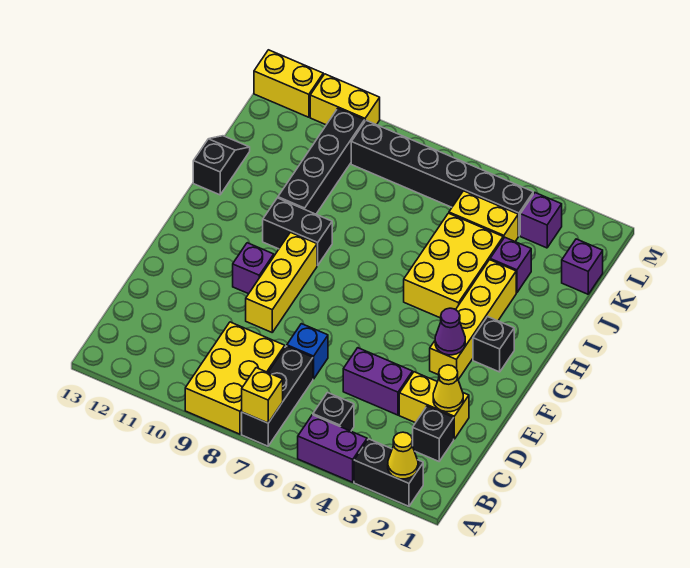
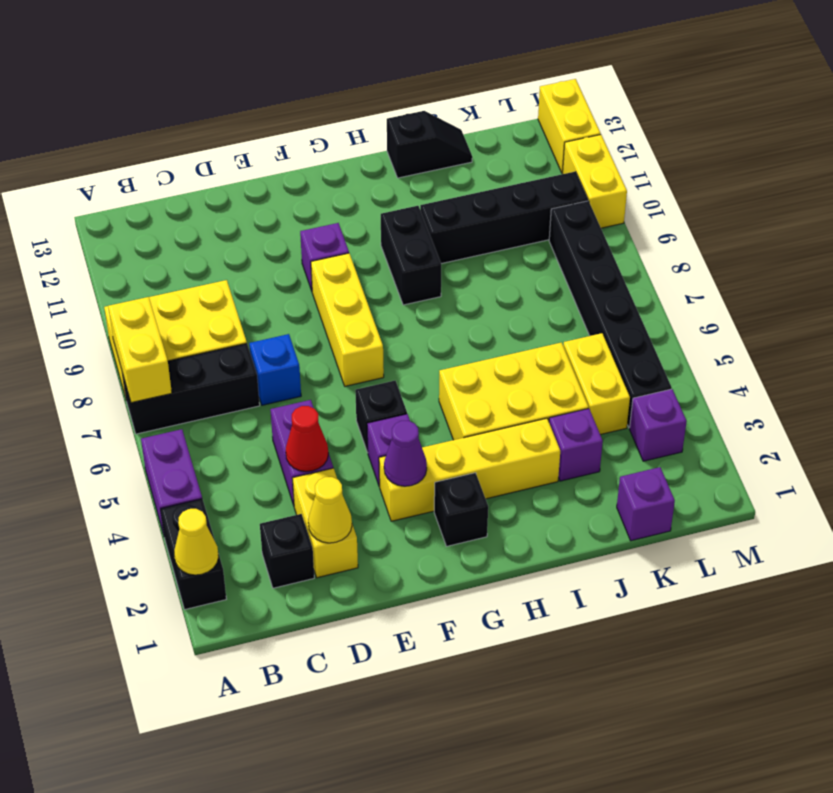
yellow 1x1 brick [242,368,283,423] -> yellow 1x2 brick [108,297,172,403]
black 1x1 brick [313,393,354,431] -> black 1x1 brick moved to [355,381,407,452]
none -> red 1x1 cone [286,406,328,472]
yellow 1x3 brick [246,232,317,332] -> yellow 1x3 brick turned to [311,253,384,386]
none -> purple 1x1 brick [367,414,410,487]

